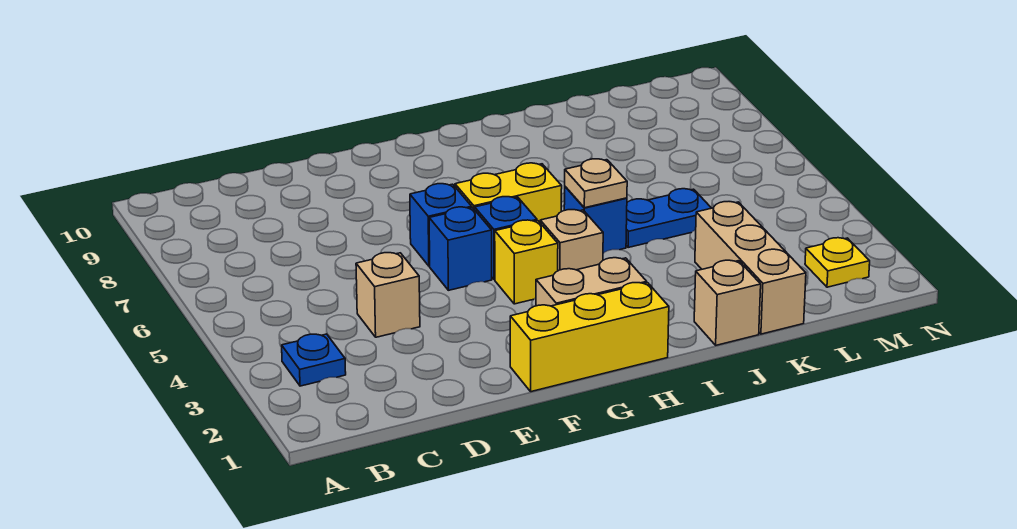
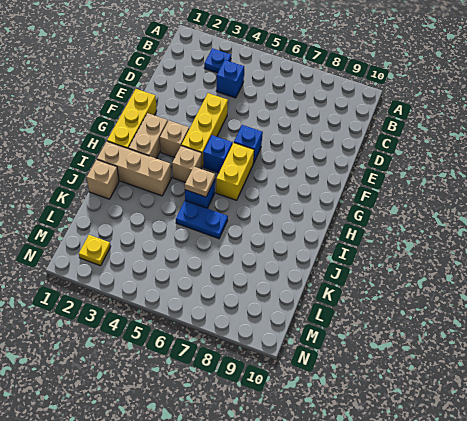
tan 1x1 brick [356,253,420,337] -> tan 1x1 brick moved to [160,121,189,157]
blue 1x1 brick [429,207,492,290] -> blue 1x1 brick moved to [216,60,244,98]
yellow 1x1 brick [495,220,558,304] -> yellow 1x3 brick [181,93,228,166]
blue 1x2 plate [626,189,711,247] -> blue 1x2 plate turned to [176,201,228,239]
tan 1x3 brick [695,202,806,334] -> tan 1x3 brick moved to [97,141,171,196]

